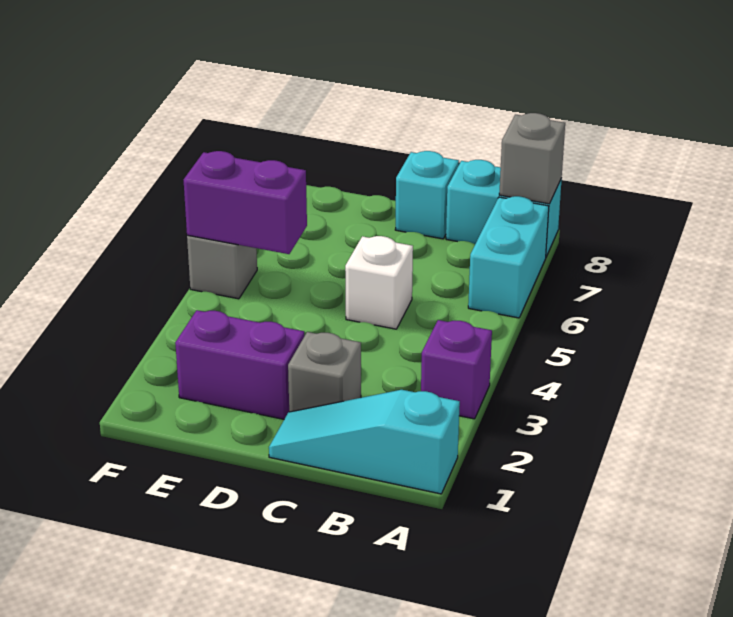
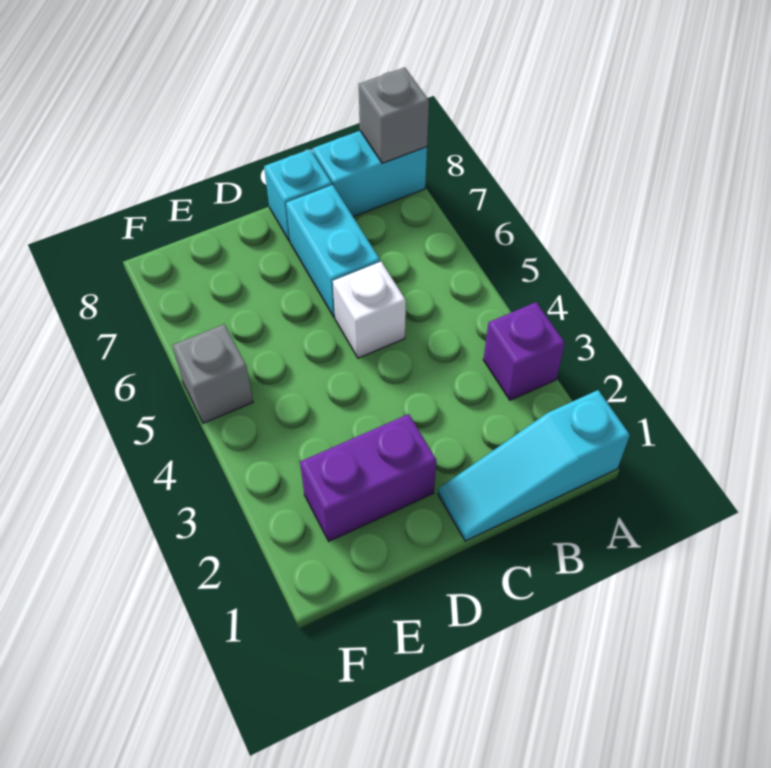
cyan 1x2 brick [468,196,549,318] -> cyan 1x2 brick moved to [286,185,380,318]
grey 1x1 brick [288,332,361,412] -> none
purple 1x2 brick [184,151,307,254] -> none

